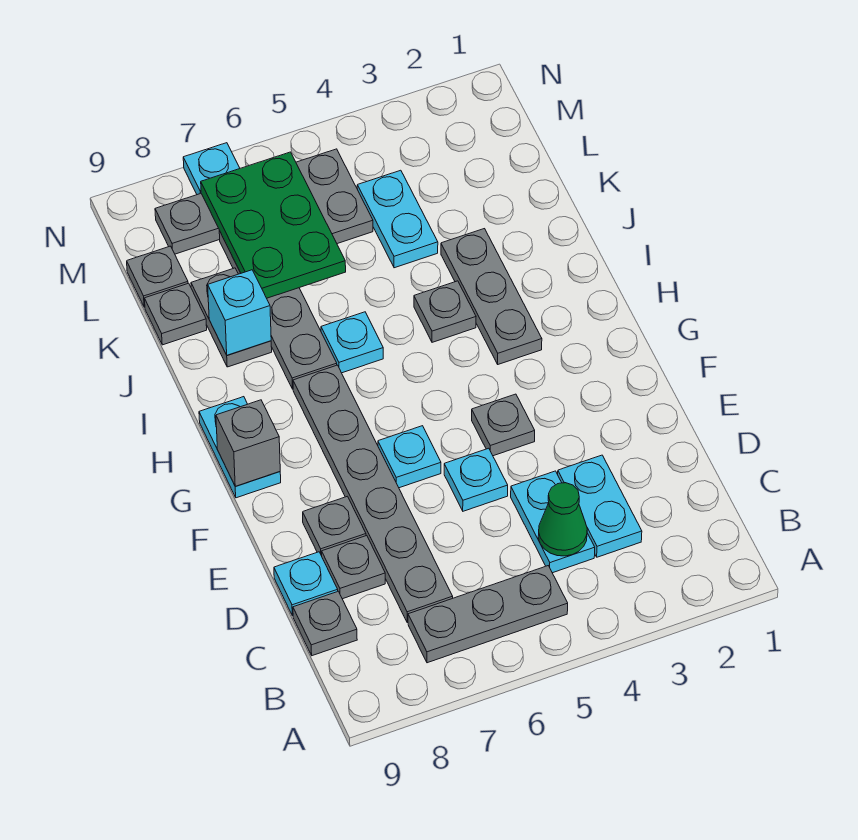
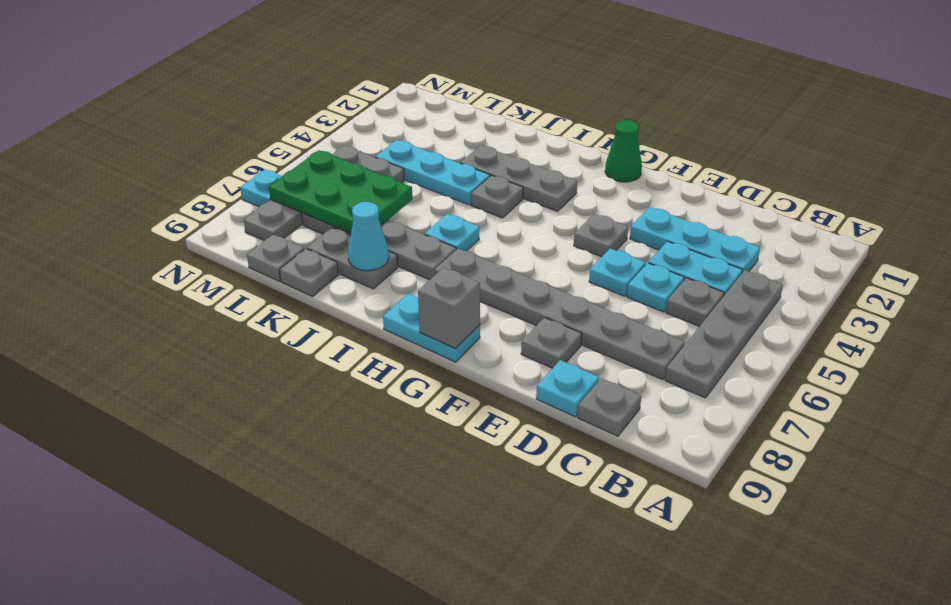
grey 1x3 plate [408,566,568,663] -> grey 1x4 plate [665,270,783,398]
cyan 1x2 plate [558,455,642,557] -> cyan 1x3 plate [630,207,760,273]
green 1x1 cone [538,483,587,556] -> green 1x1 cone moved to [605,120,642,182]
grey 1x1 plate [322,536,385,599] -> grey 1x1 plate moved to [666,278,724,327]
cyan 1x1 plate [378,426,441,488] -> cyan 1x1 plate moved to [627,263,684,312]
cyan 1x1 brick [208,270,271,355] -> cyan 1x1 cone [348,202,389,271]
cyan 1x2 plate [357,170,438,268] -> cyan 1x3 plate [375,140,490,205]

